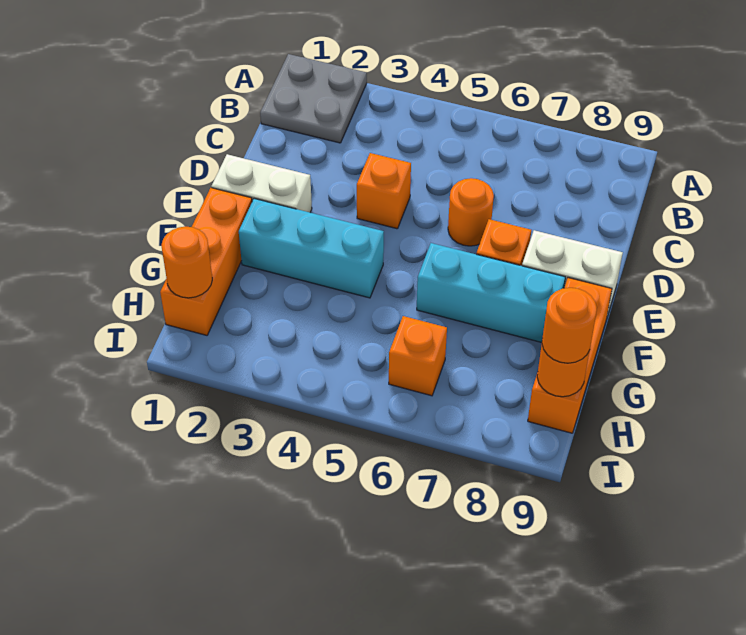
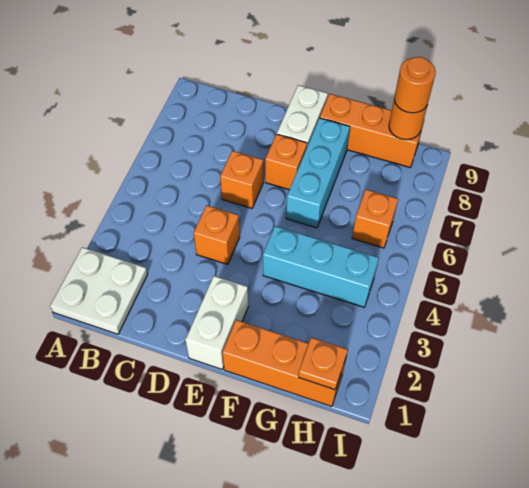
grey 2x2 plate [260,54,367,143] -> white 2x2 plate [50,247,148,334]
orange 1x1 round brick [448,178,494,246] -> orange 1x1 brick [220,151,263,208]
cyan 1x3 brick [239,199,384,298] -> cyan 1x3 brick turned to [263,226,379,307]
orange 1x1 round brick [161,227,212,298] -> orange 1x1 plate [298,338,348,390]

